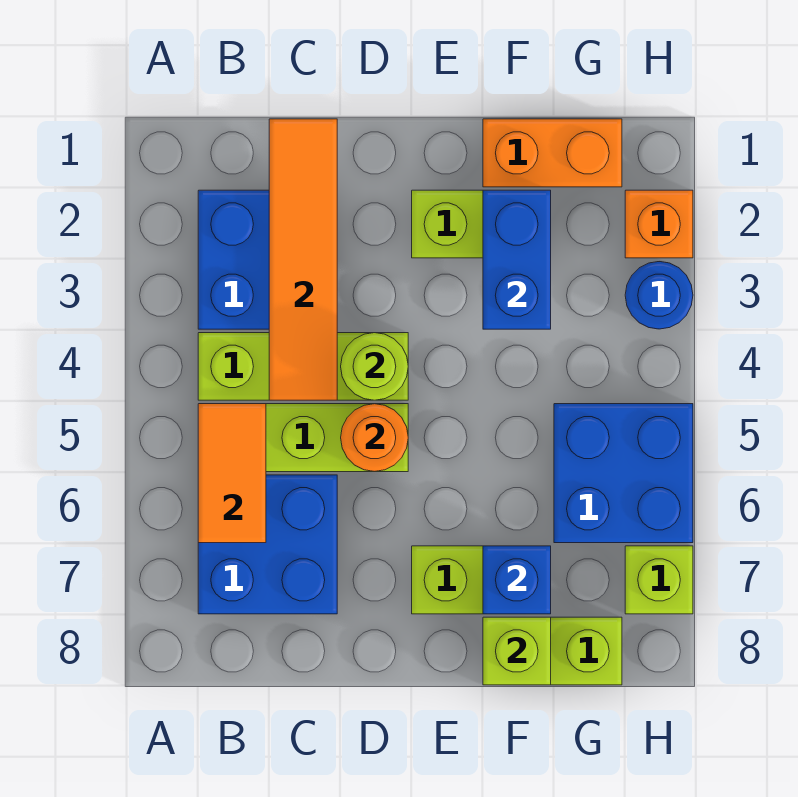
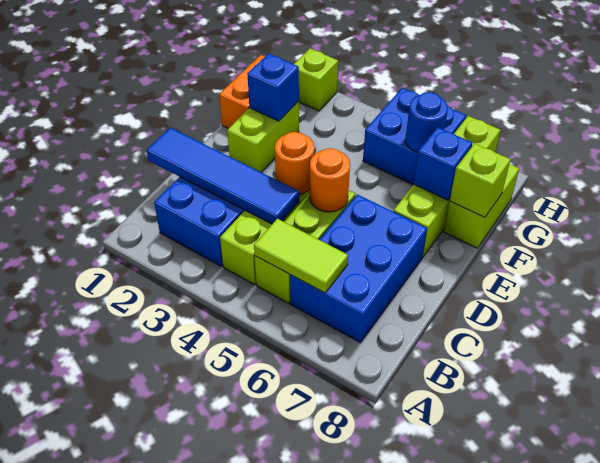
orange 1x2 tile [198,404,266,543] -> lime 1x2 tile [254,219,348,293]
blue 2x2 brick [198,475,337,614] -> blue 2x3 brick [290,194,427,343]
orange 1x4 tile [269,119,337,400] -> blue 1x4 tile [147,128,299,224]
lime 1x1 round brick [341,333,408,400] -> orange 1x1 round brick [275,132,315,194]
blue 1x2 brick [483,190,551,329] -> blue 1x1 brick [247,53,299,121]
orange 1x1 brick [625,190,693,258] -> lime 1x1 brick [294,49,338,111]
blue 1x1 round brick [625,262,693,329] -> blue 1x1 round brick moved to [405,92,448,153]

